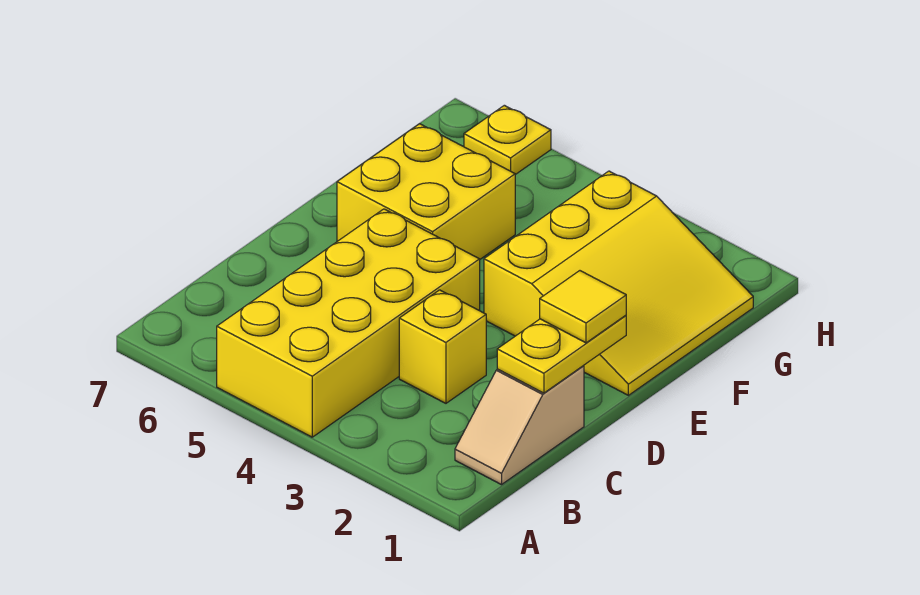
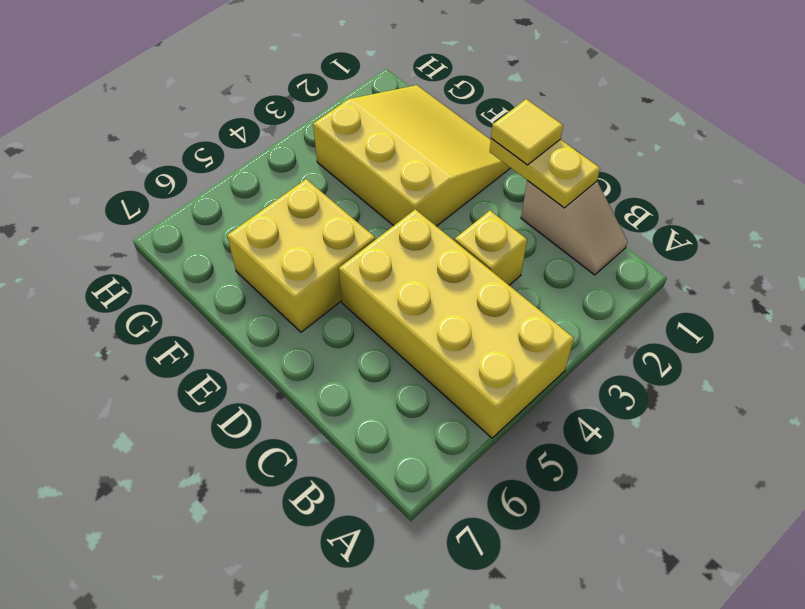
yellow 1x1 plate [464,105,551,175] -> none

